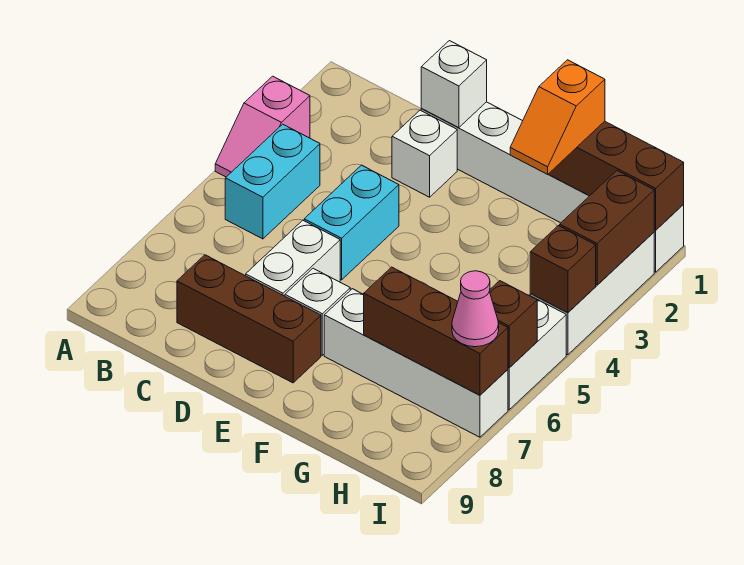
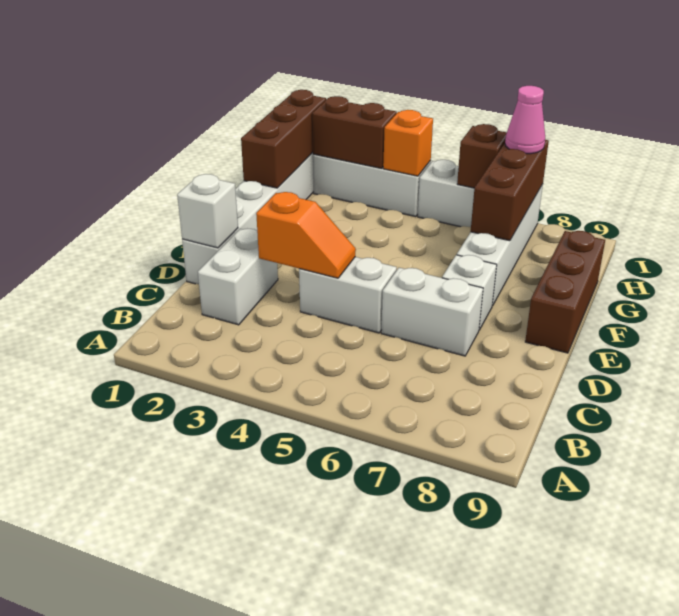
pink 1x2 slope [215,76,310,177] -> none
cyan 1x2 brick [225,124,320,239] -> none
brown 1x3 brick [177,255,321,383] -> brown 1x3 brick moved to [525,231,605,353]
white 1x1 brick [392,110,457,197] -> white 1x2 brick [198,229,278,325]
cyan 1x2 brick [304,165,399,280] -> white 1x2 brick [299,257,397,333]
orange 1x2 slope [510,60,605,174] -> orange 1x2 slope moved to [256,192,356,278]
brown 1x1 brick [530,226,596,313] -> orange 1x1 brick [383,110,433,176]

